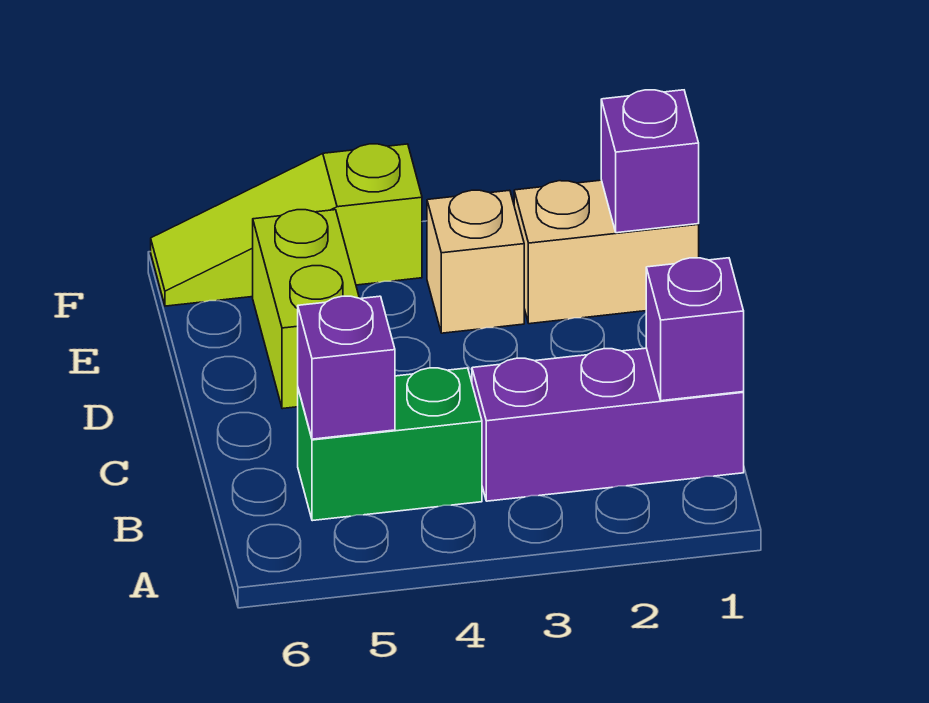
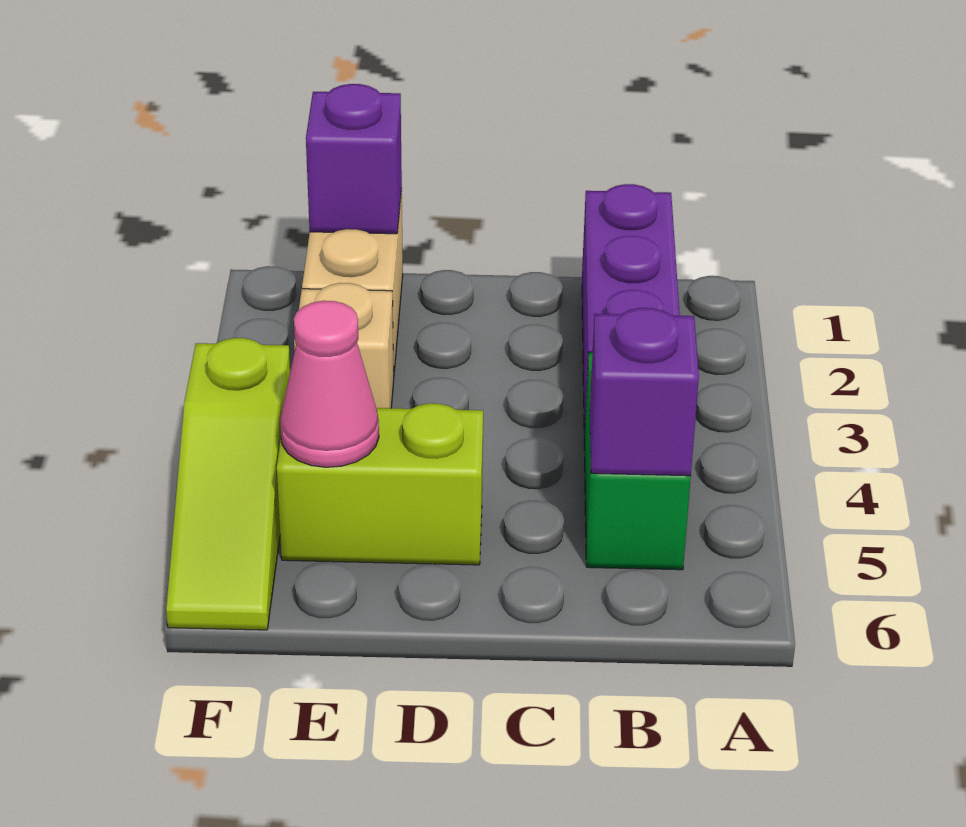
purple 1x1 brick [646,258,744,401] -> none
none -> pink 1x1 cone [280,301,379,467]

